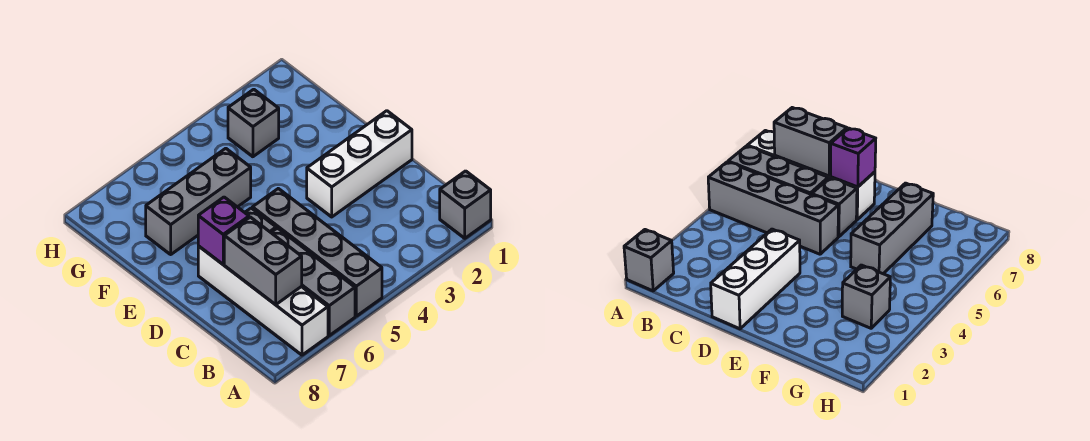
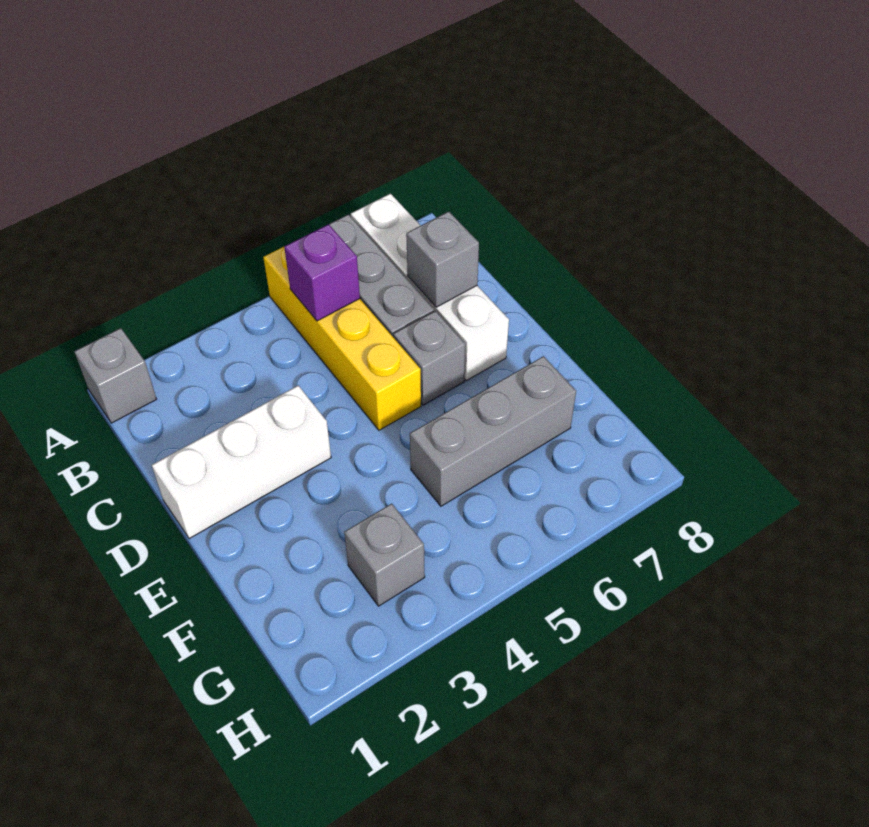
grey 1x4 brick [252,189,382,316] -> yellow 1x4 brick [263,247,421,430]
grey 1x2 brick [224,217,302,305] -> grey 1x1 brick [406,211,479,307]
purple 1x1 brick [198,197,249,264] -> purple 1x1 brick moved to [284,224,360,321]

